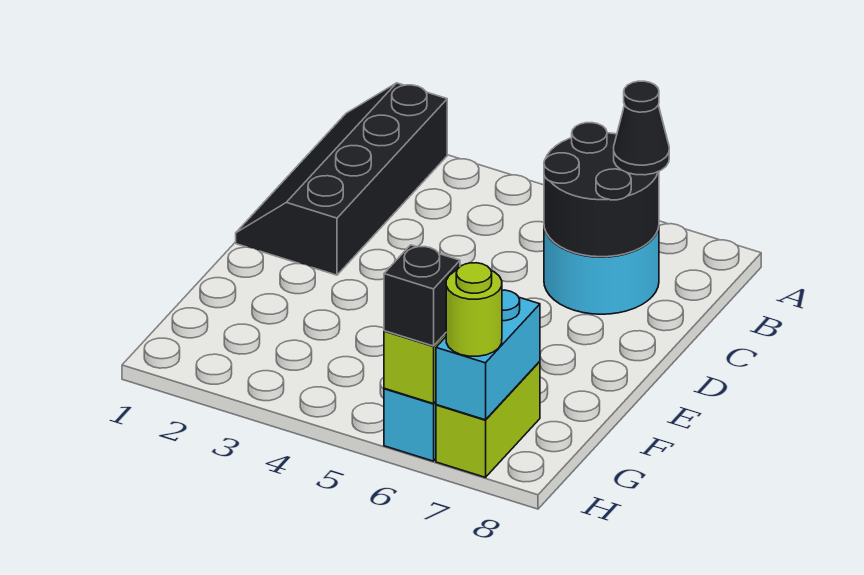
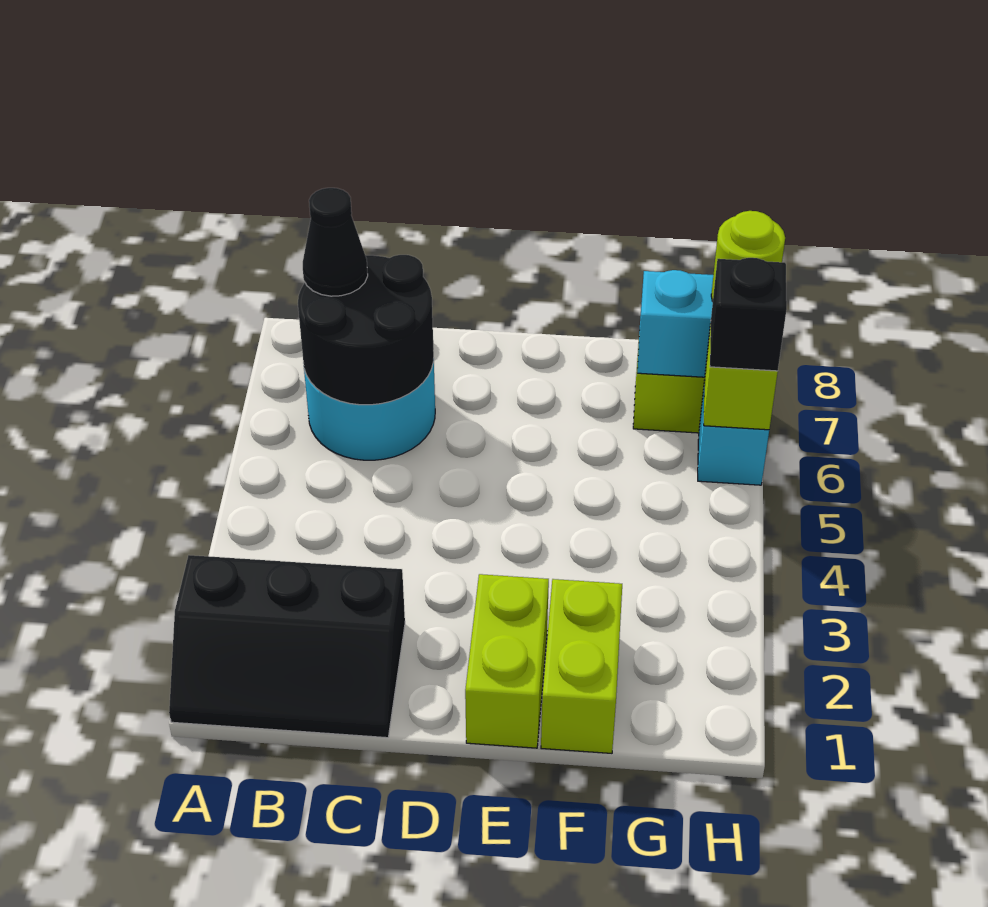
black 2x4 slope [236,83,447,275] -> black 2x3 slope [169,555,405,738]
none -> lime 1x2 brick [465,574,549,748]
none -> lime 1x2 brick [541,579,622,753]

